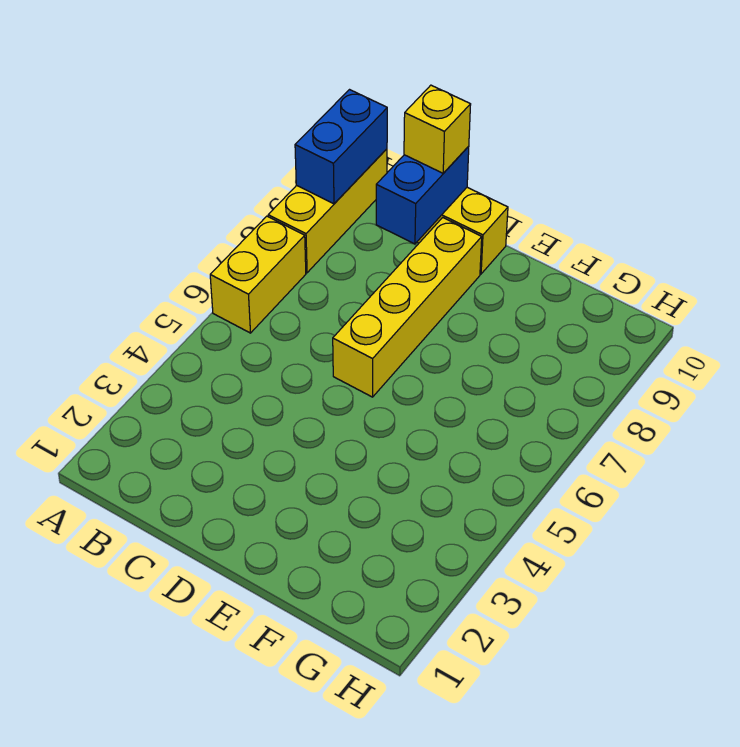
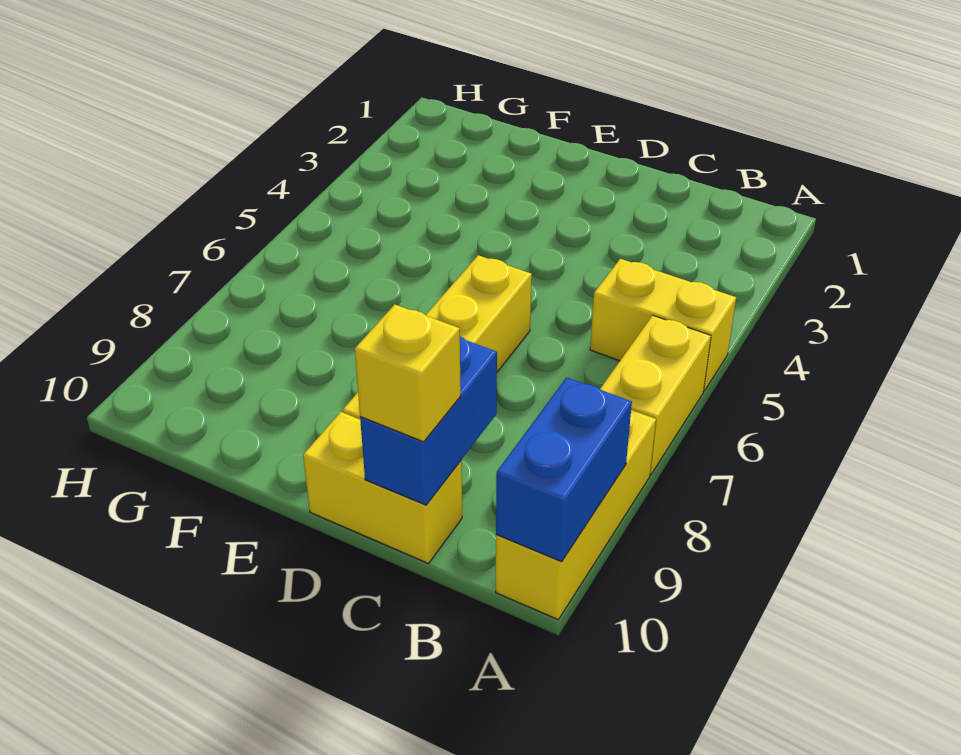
none -> yellow 1x2 brick [590,259,736,391]

